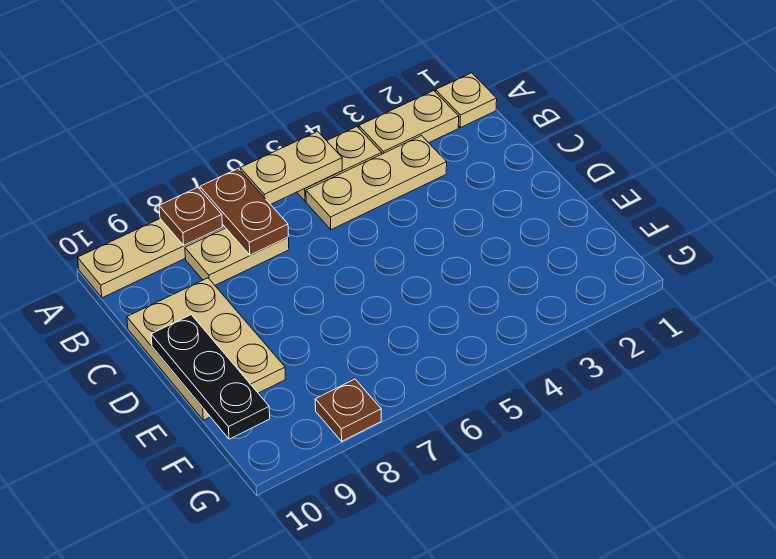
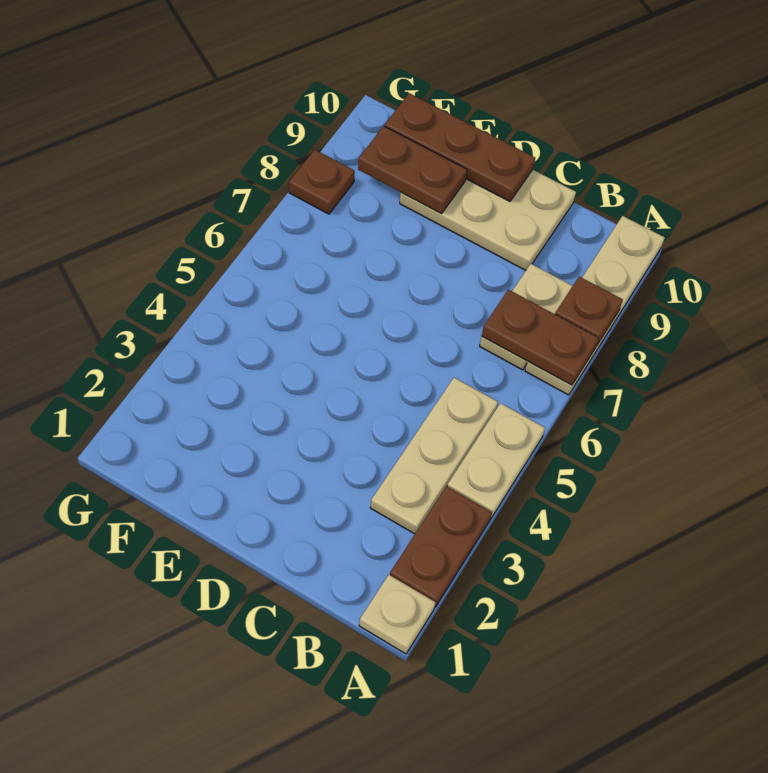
tan 1x2 plate [359,91,459,154] -> brown 1x2 plate [390,486,492,607]
tan 1x2 plate [240,131,342,204] -> none
black 1x3 plate [151,315,270,439] -> brown 1x3 plate [385,93,535,201]
none -> brown 1x2 plate [358,126,467,213]

